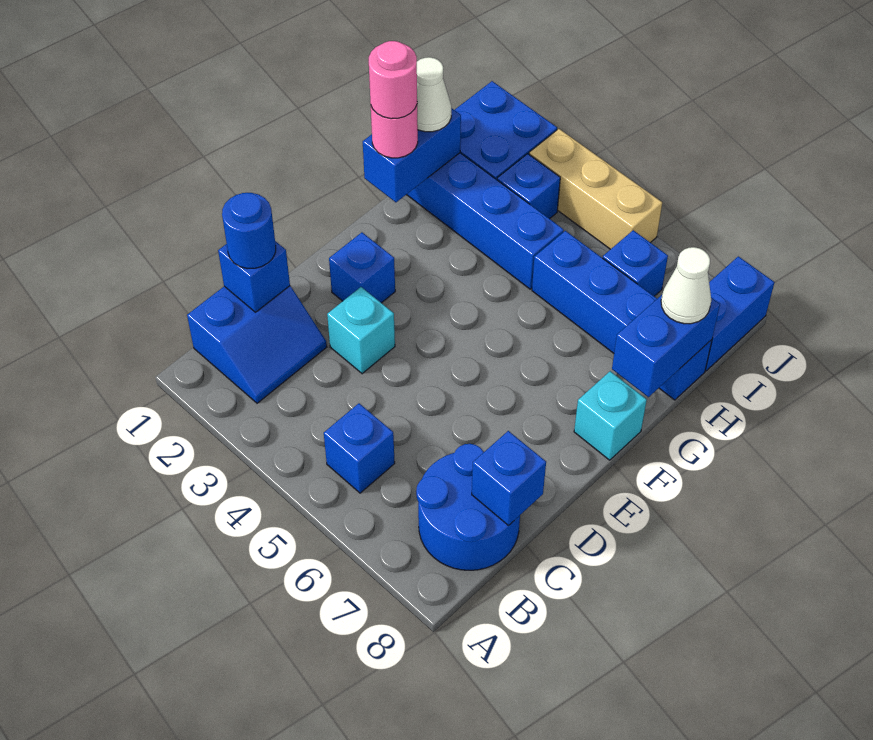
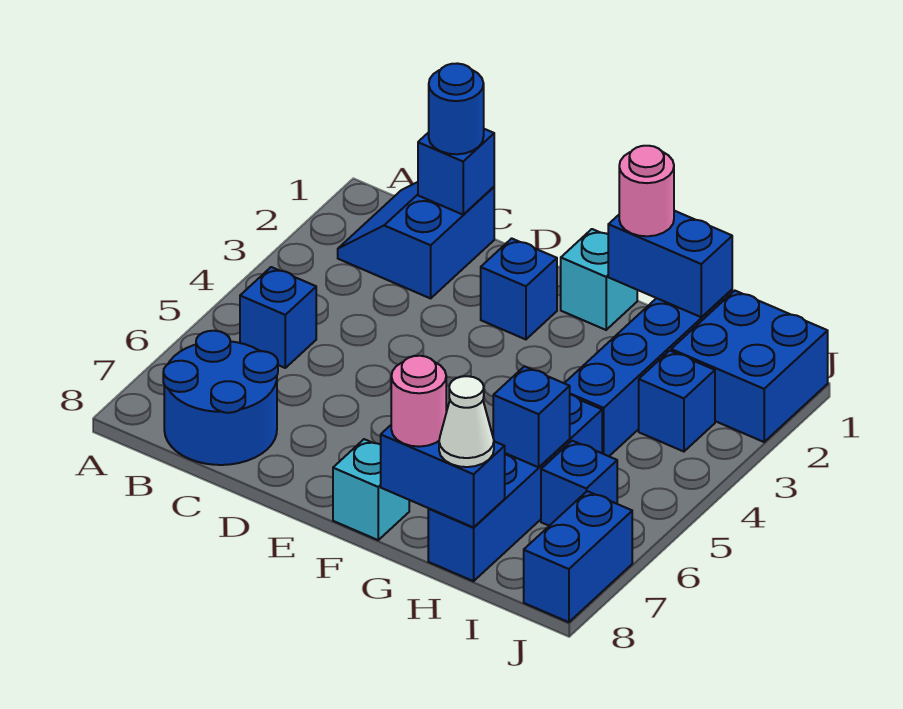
blue 2x2 slope [187,286,327,403] -> blue 2x2 slope turned to [338,182,494,298]
blue 1x1 brick [472,431,546,525] -> blue 1x1 brick moved to [493,366,570,467]
cyan 1x1 brick [327,287,395,374] -> cyan 1x1 brick moved to [561,229,637,330]
pink 1x1 round brick [369,41,417,119] -> pink 1x1 round brick moved to [391,356,446,447]
white 1x1 cone [417,57,451,132] -> none
blue 1x2 brick [705,256,774,371] -> blue 1x2 brick turned to [524,491,632,622]
tan 1x3 brick [529,129,662,249] -> none

